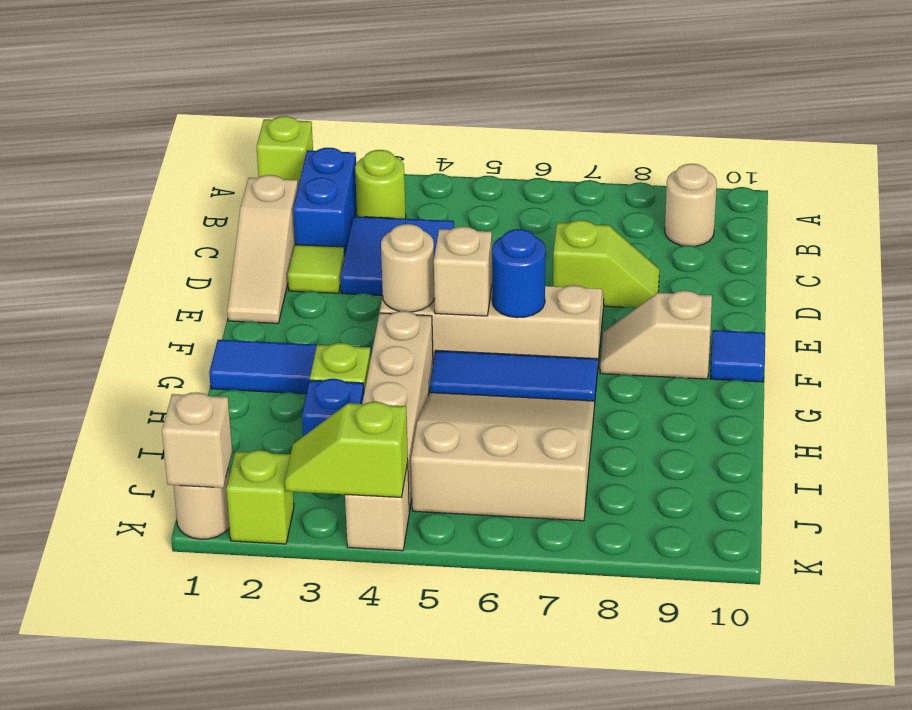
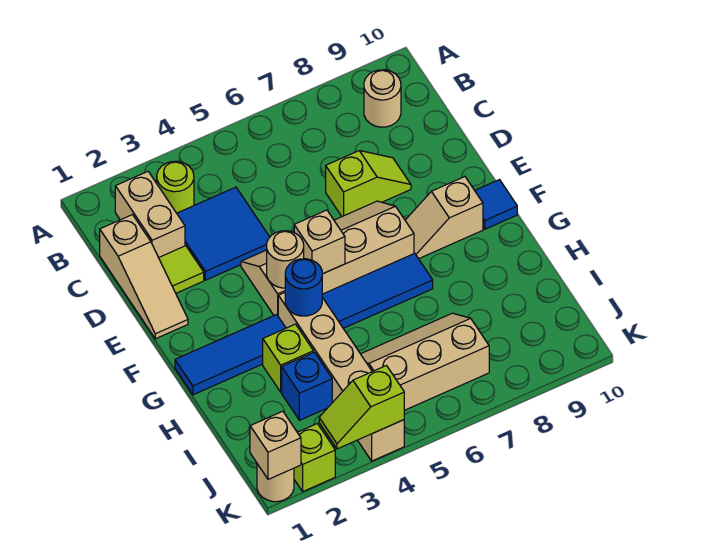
lime 1x1 brick [257,116,313,186] -> none
blue 1x2 brick [293,148,357,253] -> tan 1x2 brick [115,172,185,258]
blue 1x1 round brick [492,229,545,318] -> blue 1x1 round brick moved to [285,259,322,316]
tan 3x3 slope [411,393,594,521] -> tan 2x3 slope [361,313,489,410]

